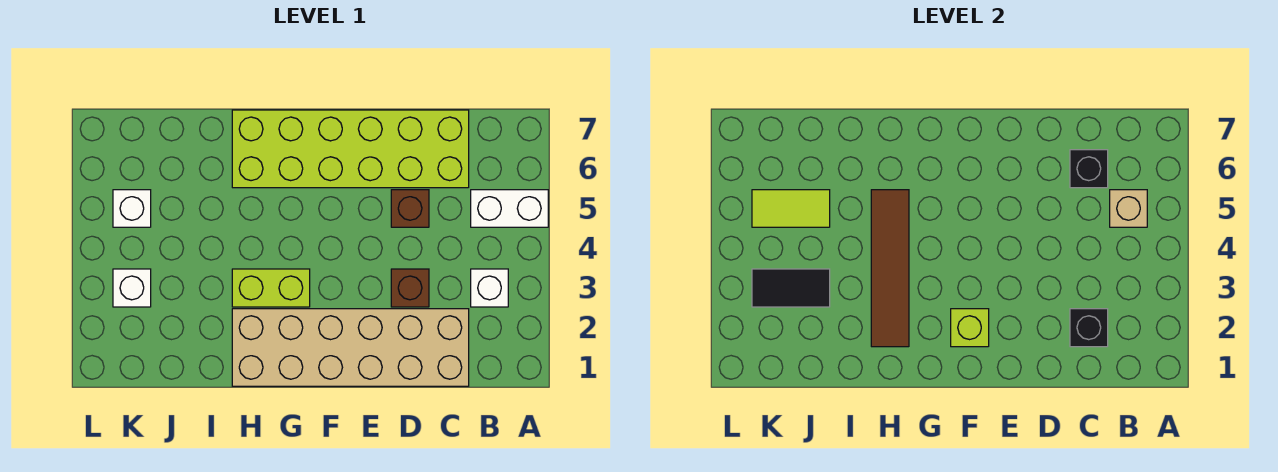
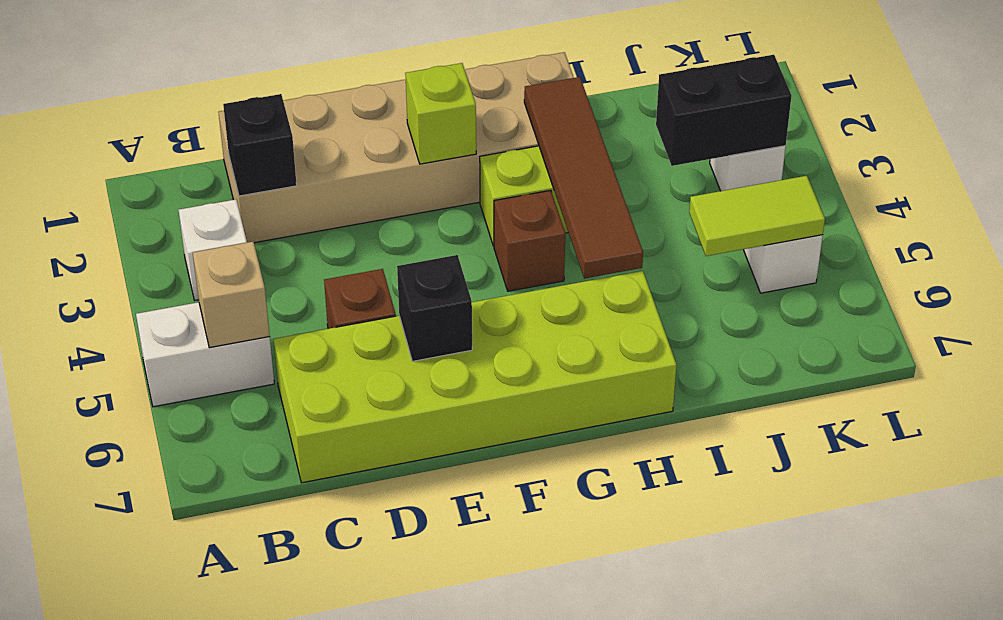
black 1x1 brick [1070,150,1108,188] -> black 1x1 brick moved to [397,255,472,361]
brown 1x1 brick [391,269,429,307] -> brown 1x1 brick moved to [494,190,565,291]
black 1x2 tile [752,269,830,307] -> black 1x2 brick [656,55,792,166]

